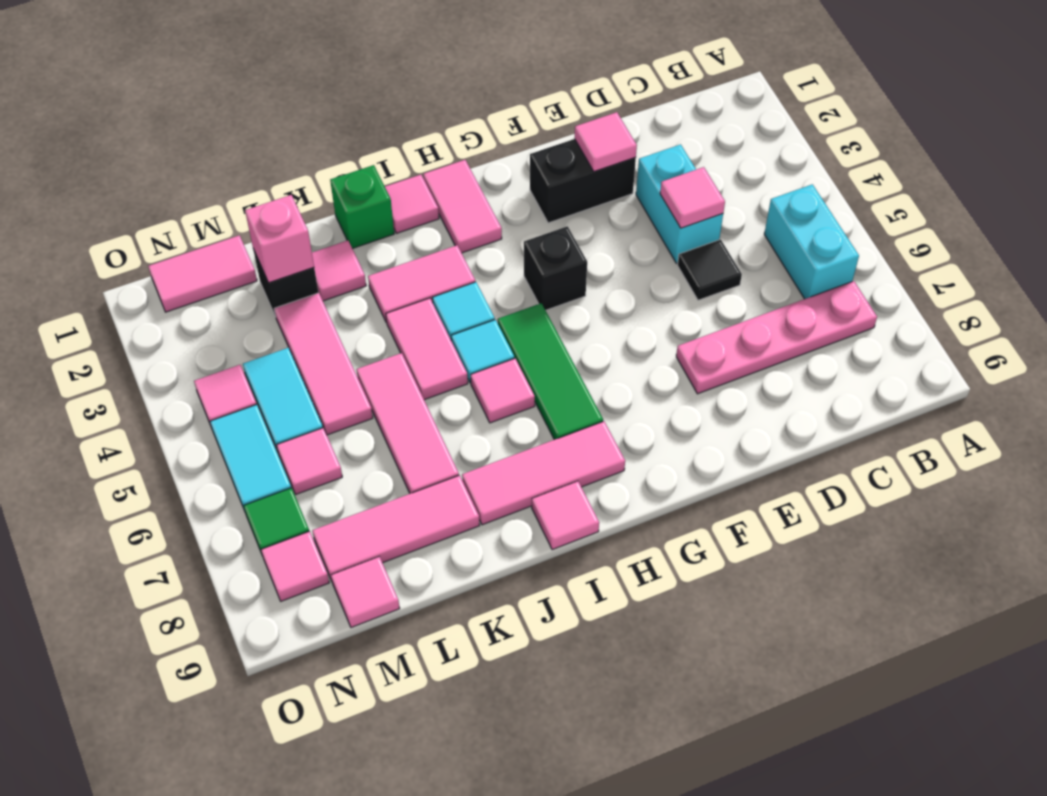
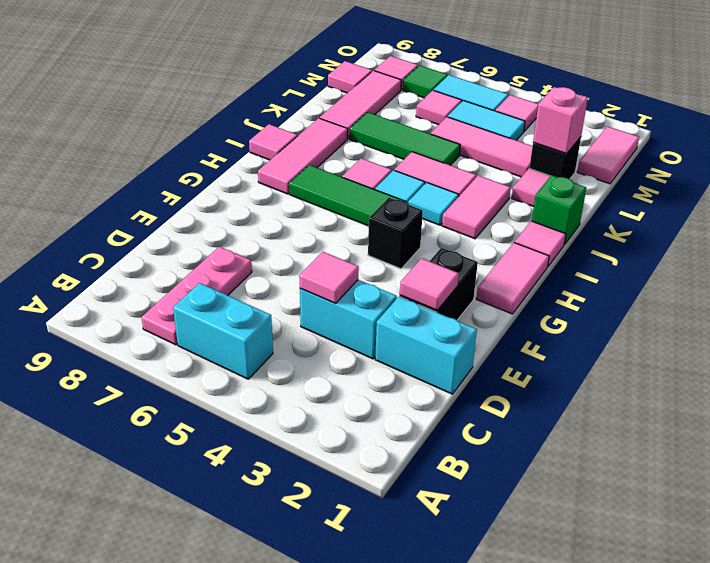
pink 1x4 plate [676,281,877,394] -> pink 1x3 plate [141,247,252,345]
none -> cyan 1x2 brick [375,297,477,394]
black 1x1 tile [677,239,742,300] -> none
pink 1x2 tile [423,160,502,253] -> pink 1x2 tile turned to [476,243,549,314]
pink 1x3 tile [356,353,459,494] -> green 1x3 tile [350,112,460,165]

